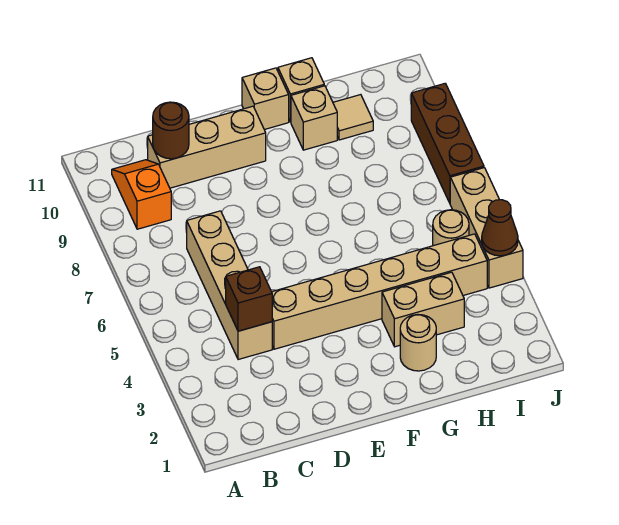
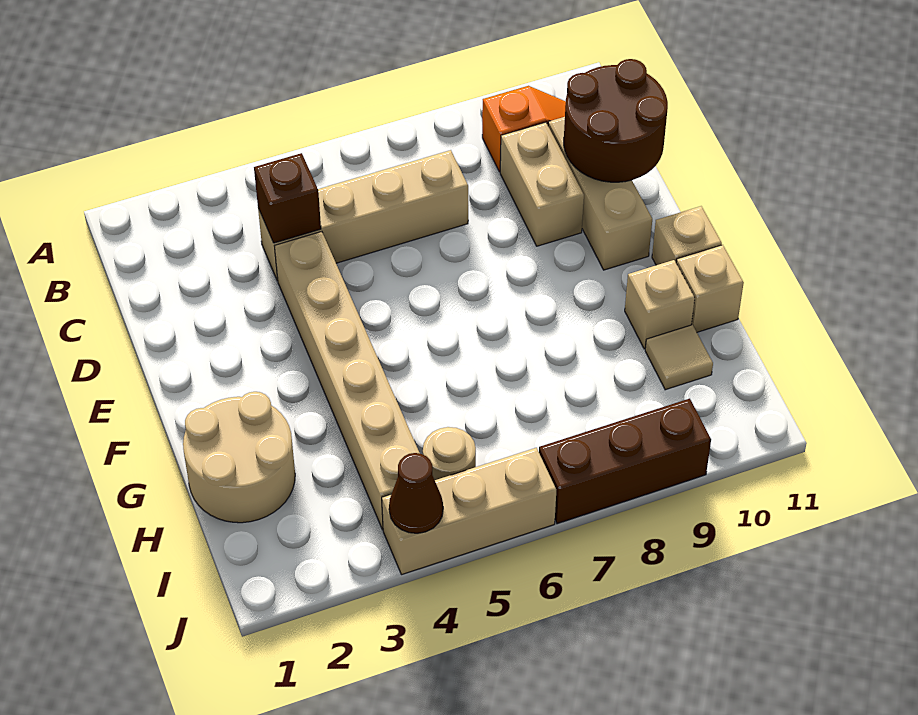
brown 1x1 round brick [153,102,189,159] -> brown 2x2 round brick [564,59,668,182]
tan 1x1 round brick [400,314,436,371] -> tan 2x2 round brick [183,392,295,523]
tan 1x2 brick [382,272,464,347] -> tan 1x2 brick moved to [500,122,584,246]

